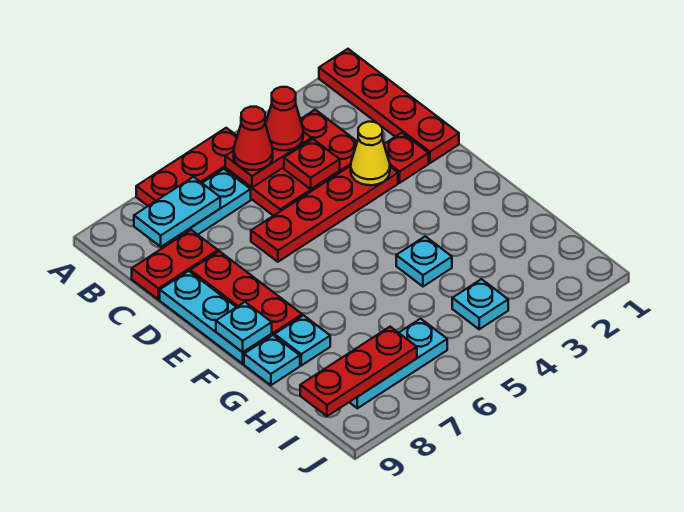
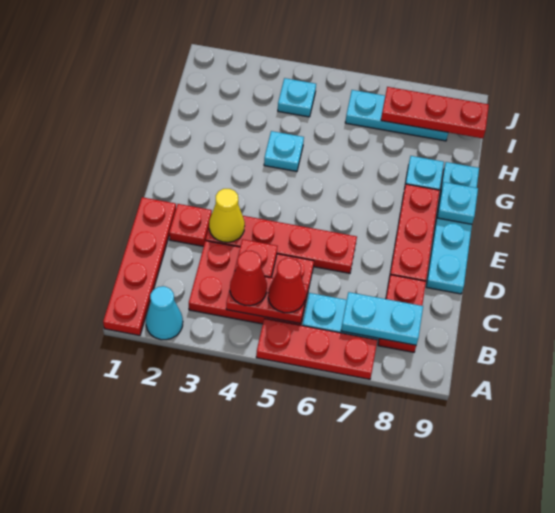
none -> cyan 1x1 cone [146,286,183,340]
red 1x2 plate [132,230,218,300] -> red 1x2 plate turned to [378,275,426,352]

